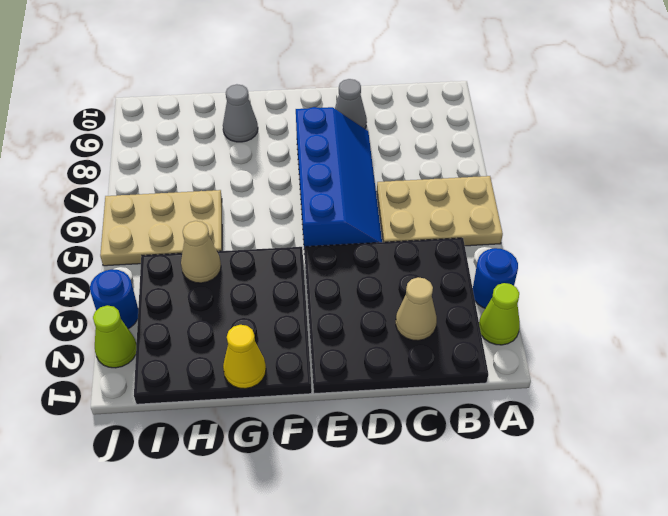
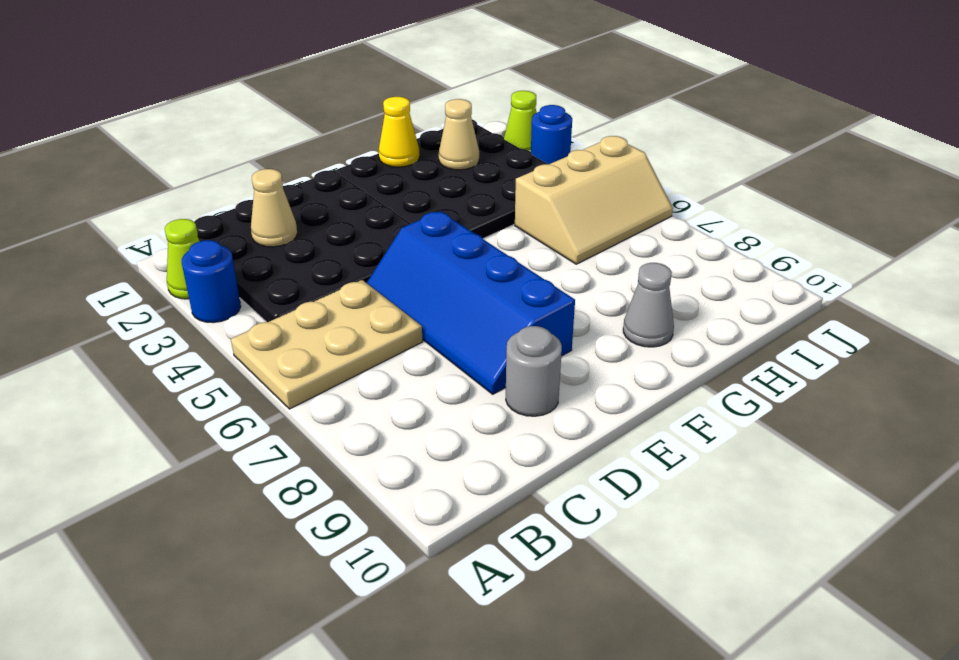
grey 1x1 cone [335,79,367,129] -> grey 1x1 round brick [506,326,562,416]
tan 1x1 cone [181,221,221,283] -> tan 1x1 cone moved to [439,99,479,170]
tan 2x3 plate [100,190,222,266] -> tan 2x3 slope [515,136,673,264]

